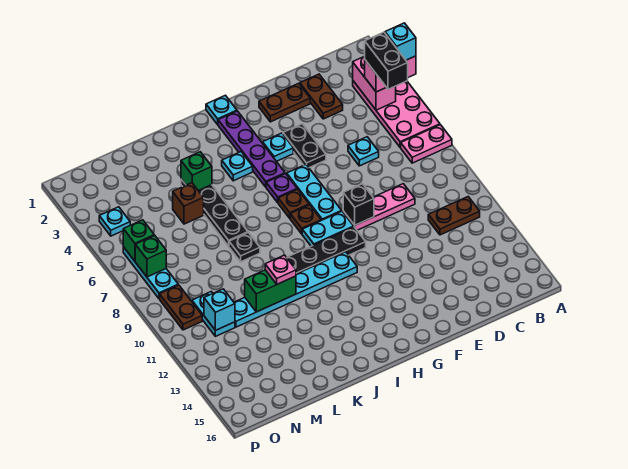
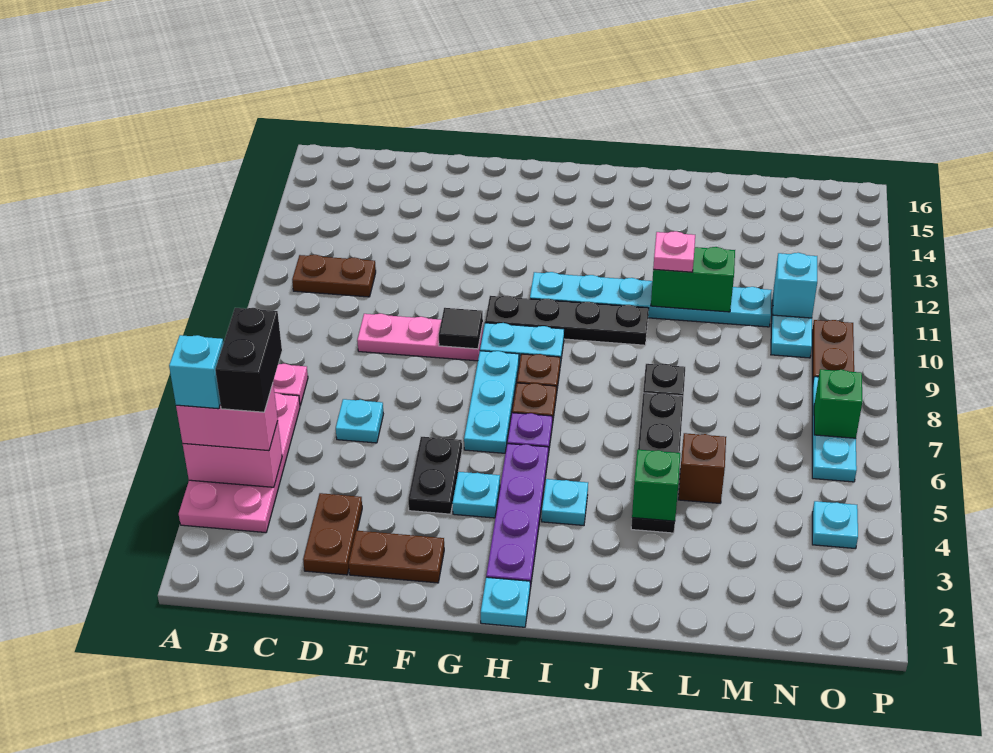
pink 1x2 brick [353,56,396,110] -> pink 1x2 brick turned to [183,421,282,487]
black 1x1 brick [343,184,374,225] -> black 1x1 tile [439,308,483,349]
green 1x1 brick [123,220,154,261] -> none

